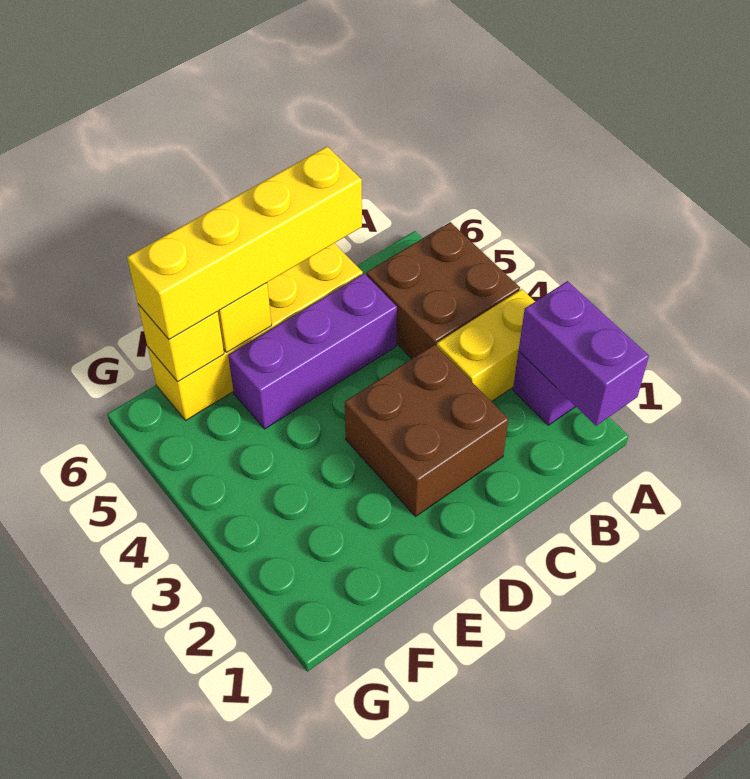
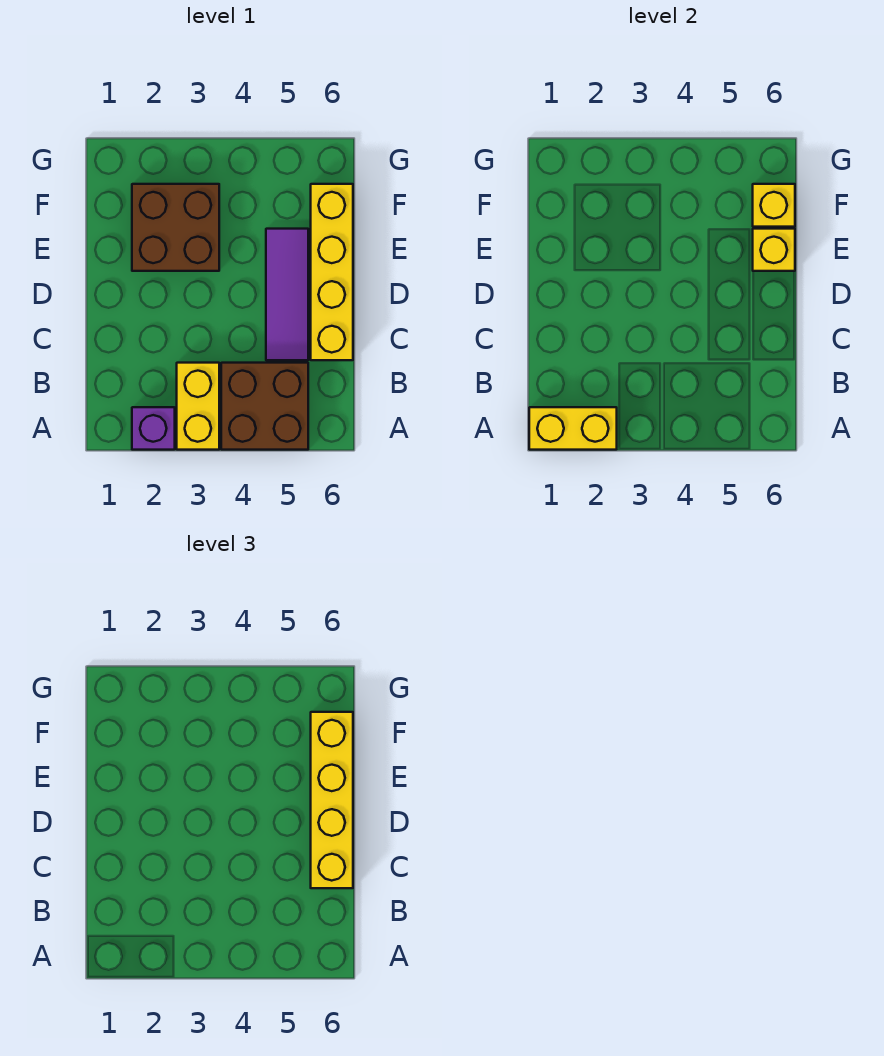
purple 1x2 brick [519,281,649,426] -> yellow 1x2 brick [529,407,617,450]
brown 2x2 brick [345,344,509,517] -> brown 2x2 brick moved to [132,184,219,271]
purple 1x3 brick [228,274,397,429] -> purple 1x3 tile [266,229,308,360]

